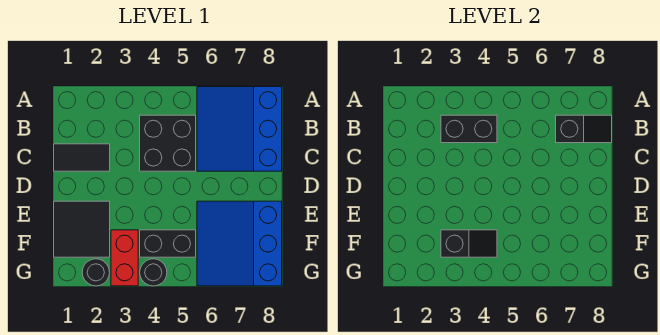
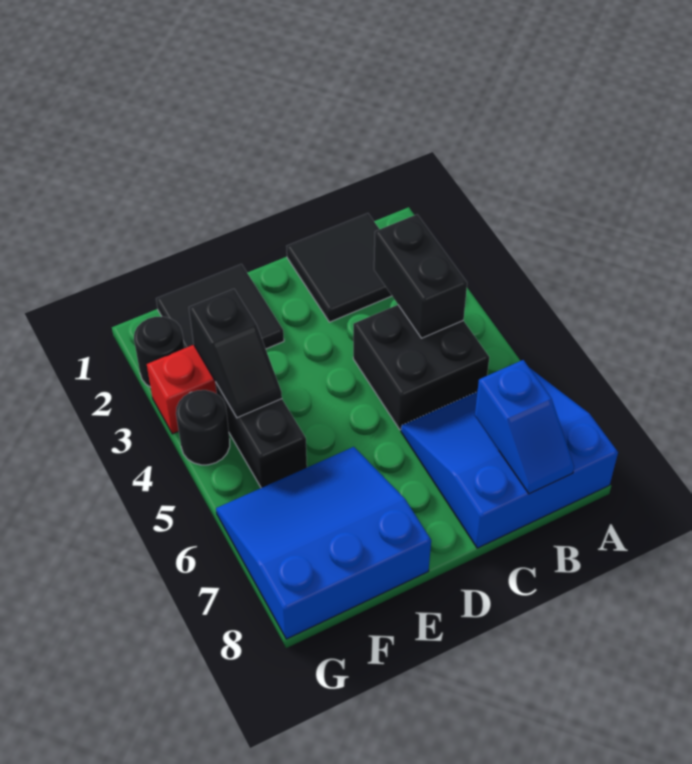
black 1x2 slope [556,115,612,143] -> blue 1x2 slope [475,360,574,494]
black 1x2 tile [54,144,110,171] -> black 2x2 tile [286,213,392,322]

